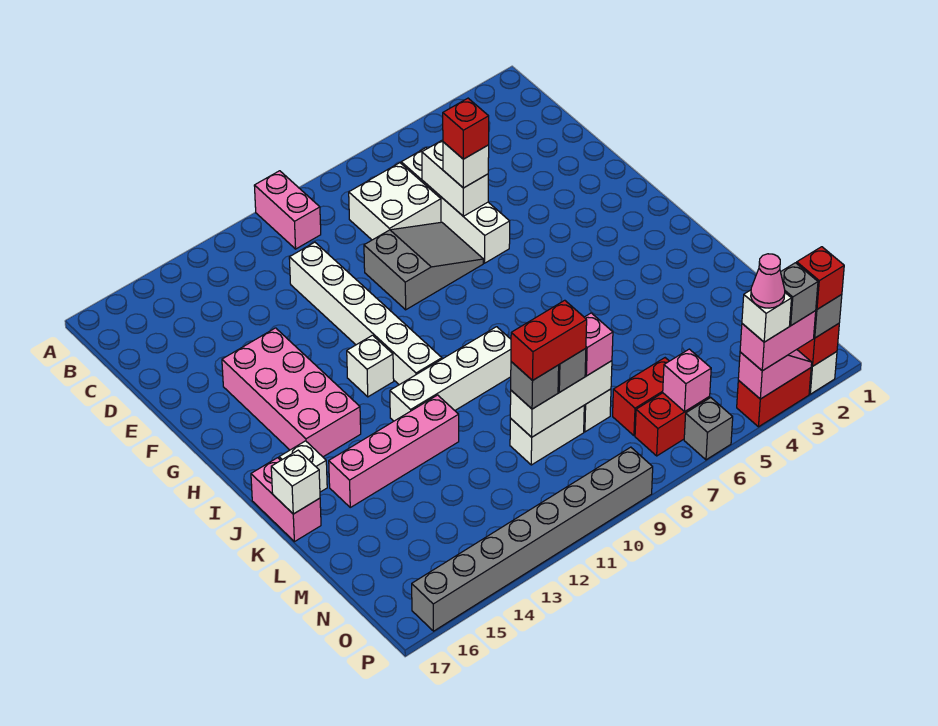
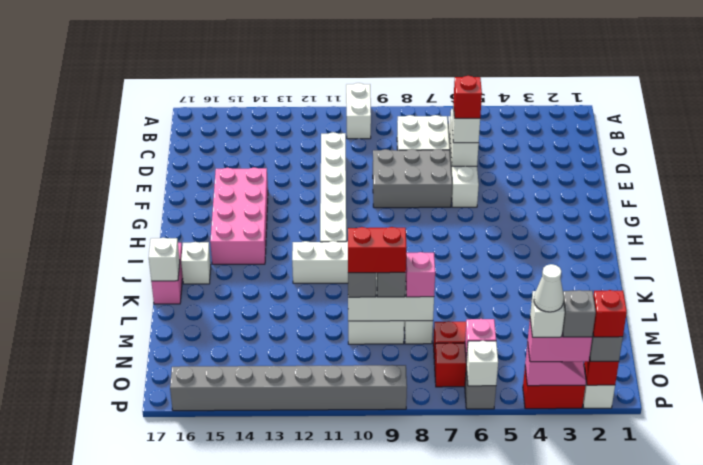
pink 1x2 brick [254,171,321,249] -> white 1x2 brick [346,83,371,139]
grey 2x3 slope [364,222,483,310] -> grey 2x3 brick [373,149,452,208]
white 1x1 brick [347,335,394,397] -> white 1x1 brick moved to [466,341,498,386]
pink 1x4 brick [329,395,459,507] -> none
pink 1x1 cone [751,254,785,308] -> white 1x1 cone [534,264,564,312]

